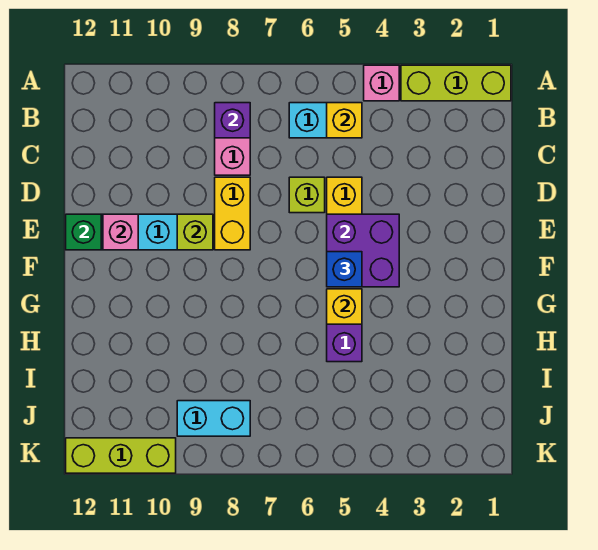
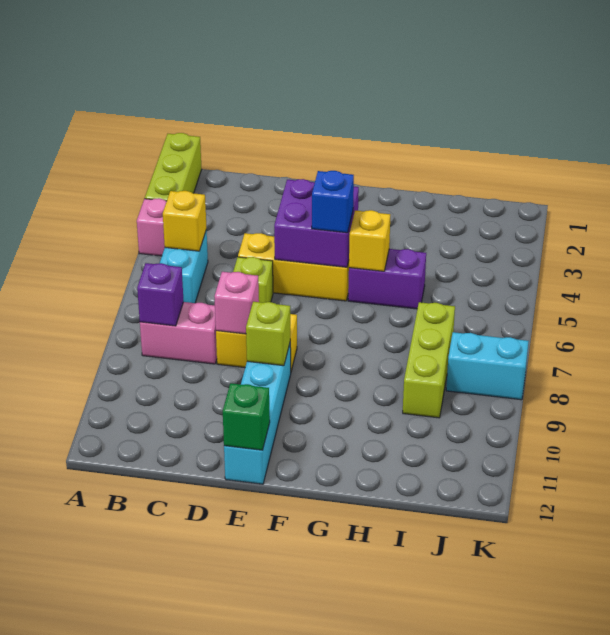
pink 1x1 brick [103,214,138,250] -> pink 1x1 brick moved to [214,272,259,334]
cyan 1x2 brick [177,401,250,436] -> cyan 1x2 brick turned to [446,332,529,400]
lime 1x3 brick [66,438,176,473] -> lime 1x3 brick moved to [403,302,455,418]

